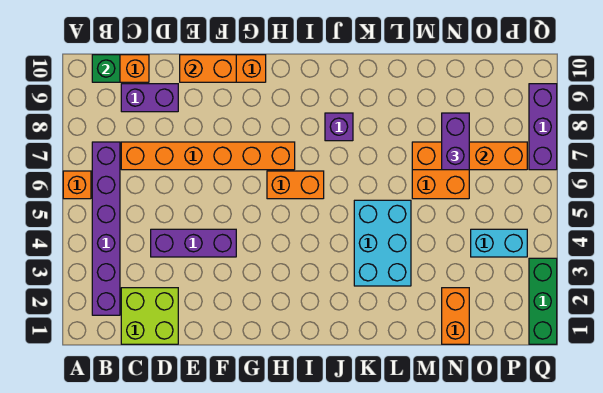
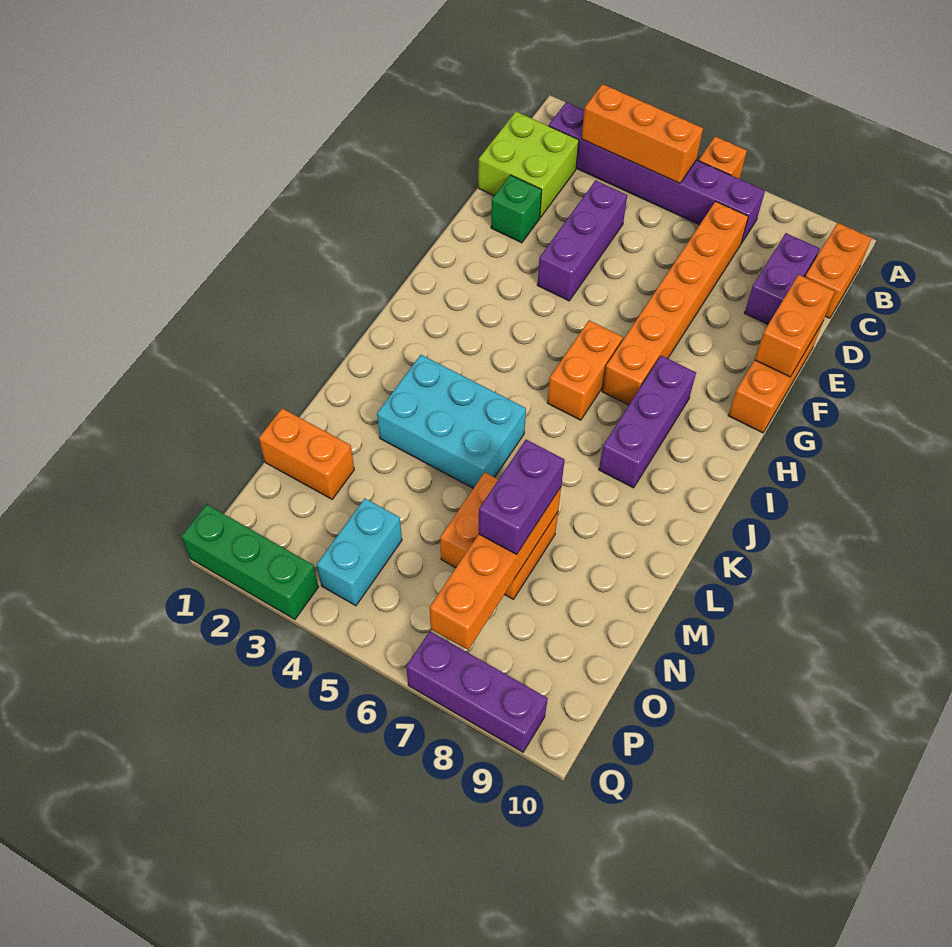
none -> orange 1x3 brick [581,84,703,183]
green 1x1 brick [92,55,120,82] -> green 1x1 brick moved to [491,175,542,243]
purple 1x1 brick [325,113,353,141] -> purple 1x3 brick [599,356,696,488]
purple 1x2 brick [442,113,469,170] -> purple 1x2 brick turned to [479,440,565,554]

